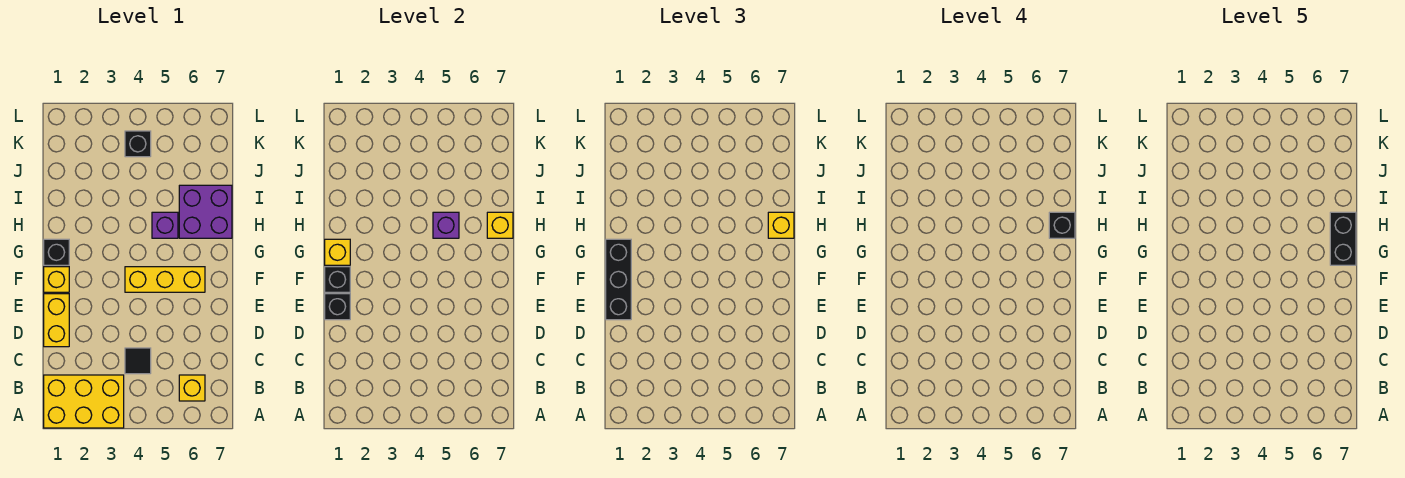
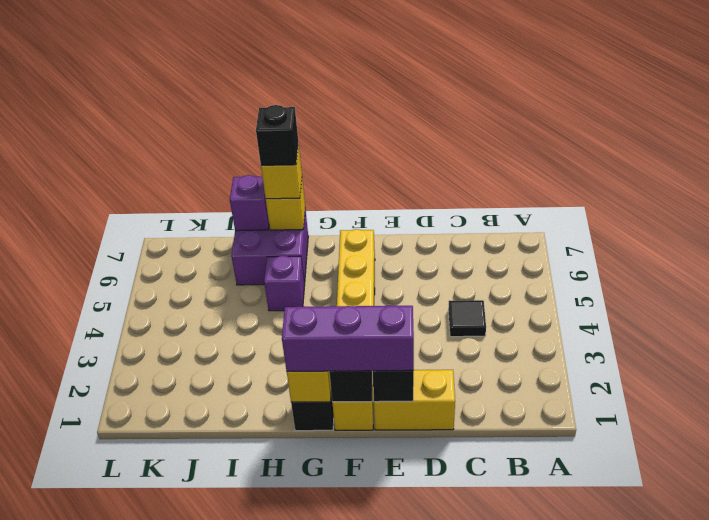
yellow 2x3 brick [44,375,124,428] -> none
yellow 1x1 brick [179,375,205,401] -> none
black 1x3 brick [606,239,631,320] -> purple 1x3 brick [282,305,414,371]
black 1x2 brick [1330,212,1356,265] -> none
purple 1x1 brick [433,212,459,238] -> purple 1x1 brick moved to [230,175,269,231]
black 1x1 brick [125,131,151,157] -> none

